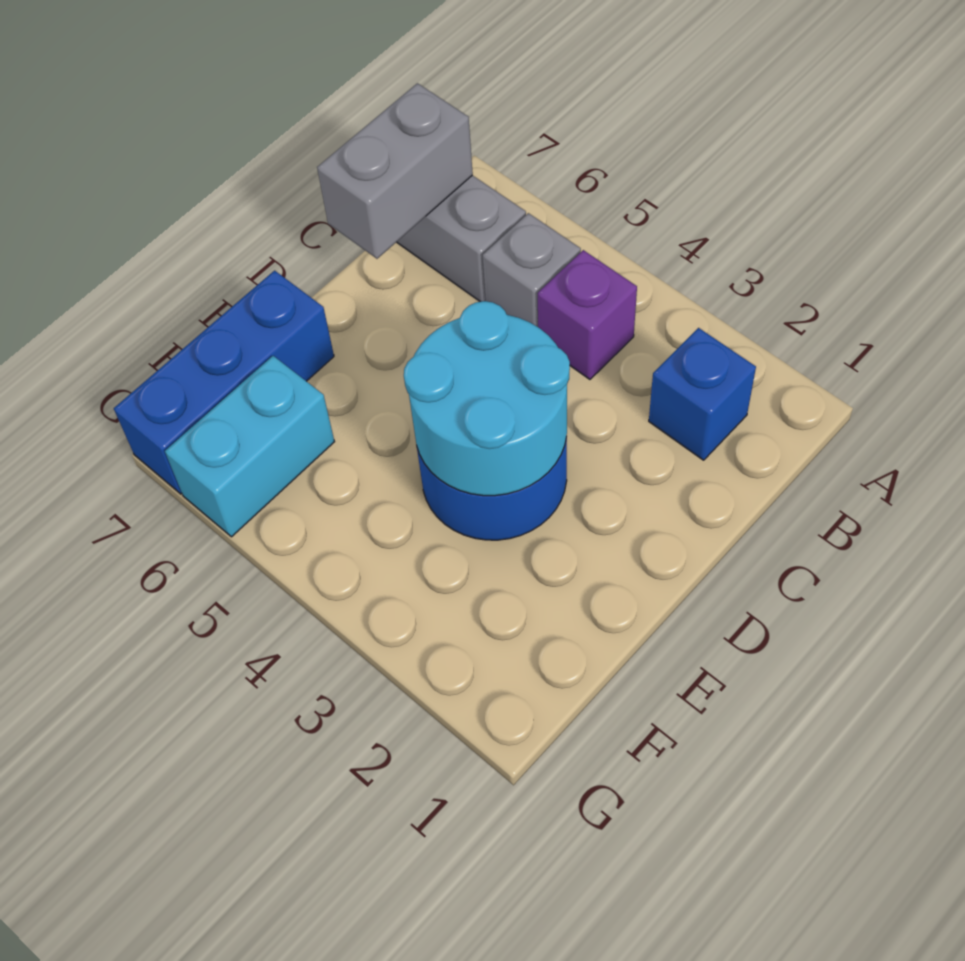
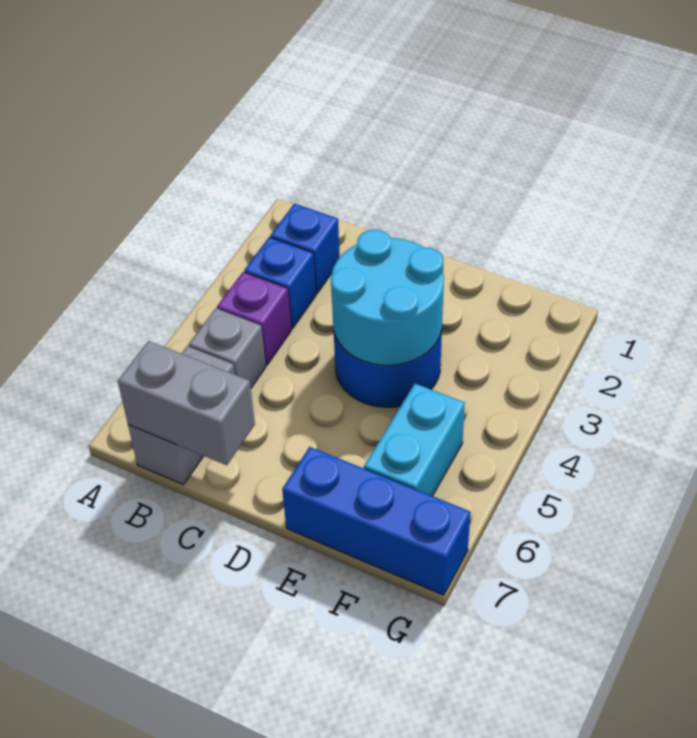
none -> blue 1x1 brick [244,237,316,329]
cyan 1x2 brick [165,356,335,537] -> cyan 1x2 brick turned to [364,384,465,496]

